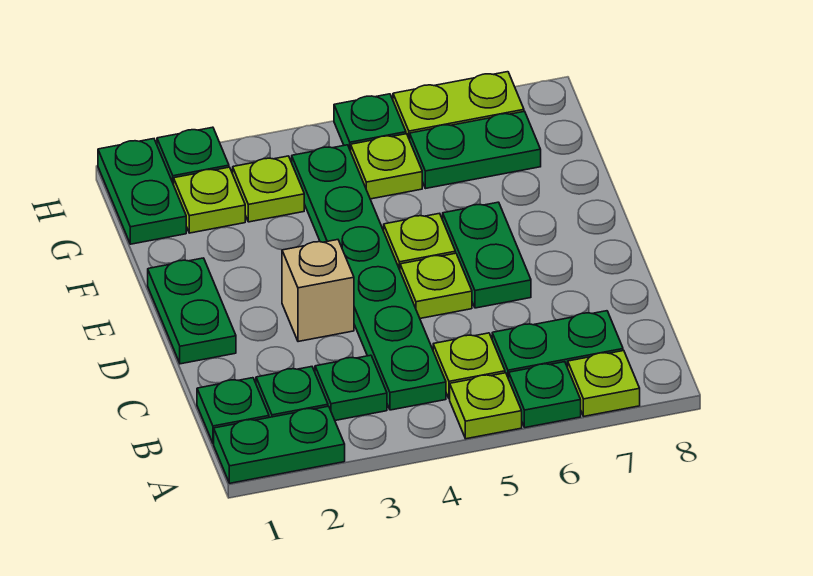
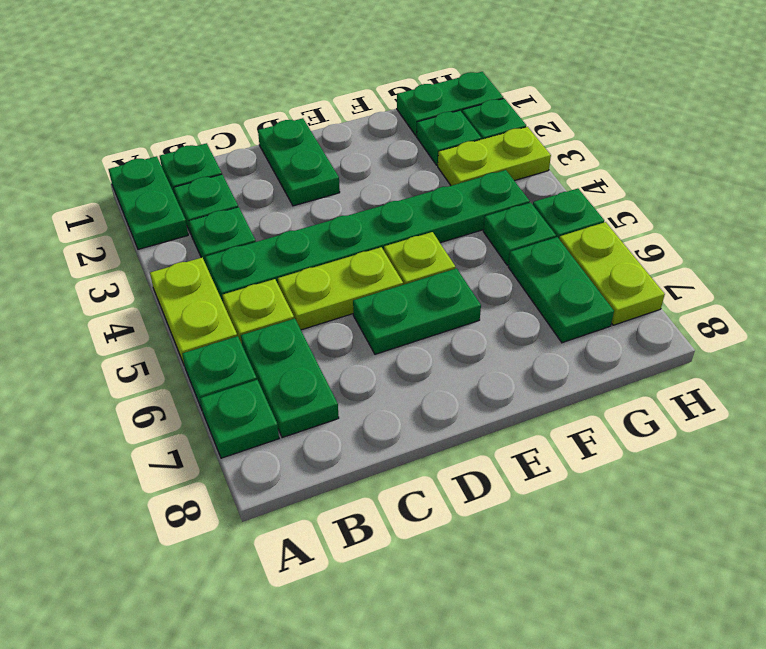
lime 1x1 plate [450,373,522,439] -> lime 1x2 plate [150,258,237,366]
lime 1x1 plate [568,351,640,416] -> green 1x1 plate [200,380,279,458]
green 1x2 plate [148,258,236,364] -> green 1x2 plate turned to [258,118,340,206]
tan 1x1 brick [282,240,354,342] -> none
lime 1x1 plate [400,253,472,318] -> lime 1x2 plate [278,247,403,330]
lime 1x1 plate [174,167,245,233] -> green 1x1 plate [417,110,481,165]
lime 1x1 plate [233,156,304,222] -> lime 1x2 plate [438,127,551,186]
lime 1x1 plate [351,134,422,199] -> green 1x1 plate [483,203,556,265]

